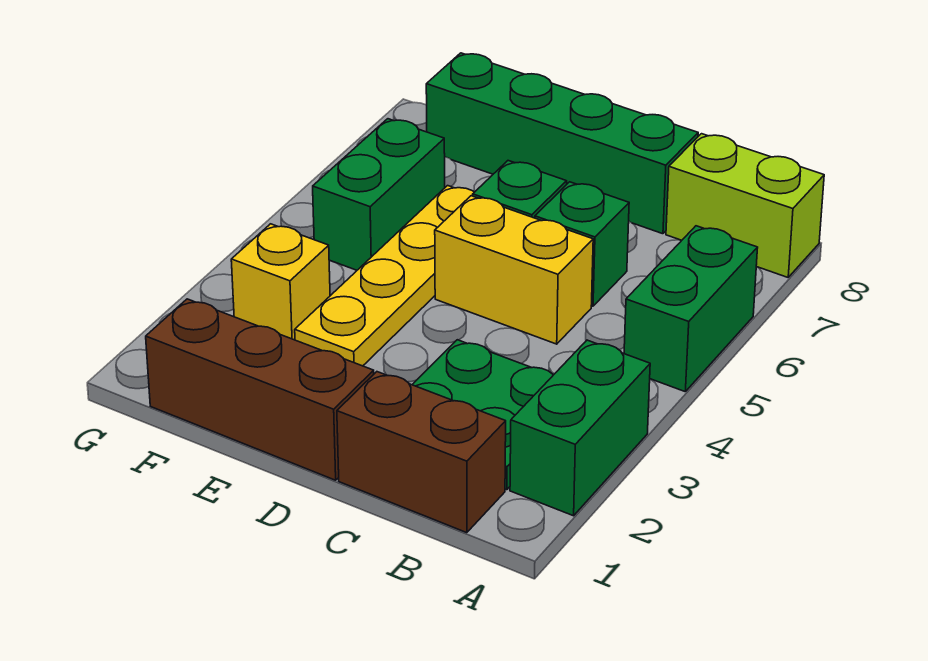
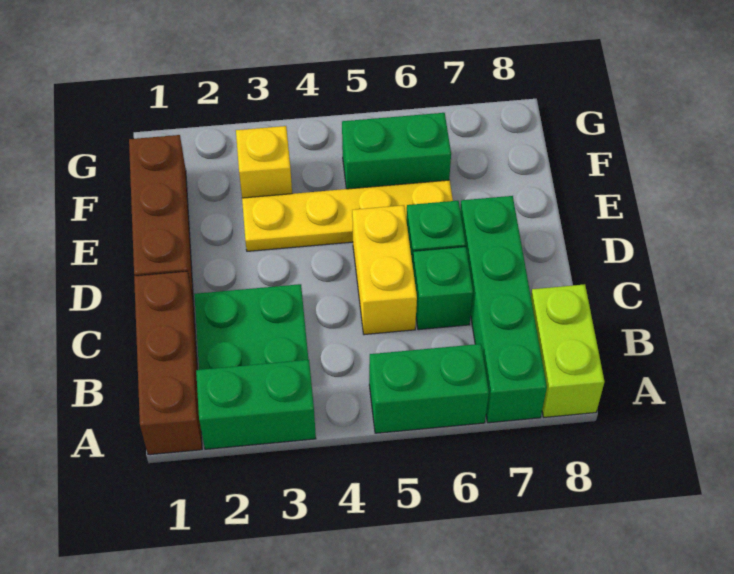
brown 1x2 brick [337,372,506,533] -> brown 1x3 brick [134,271,202,455]
green 1x4 brick [426,53,698,234] -> green 1x4 brick moved to [460,196,547,423]

